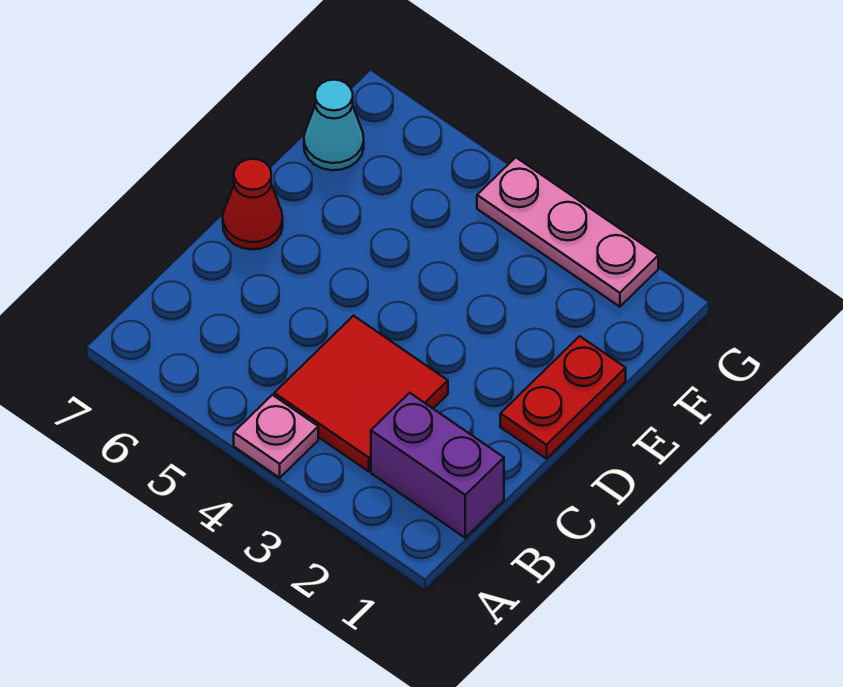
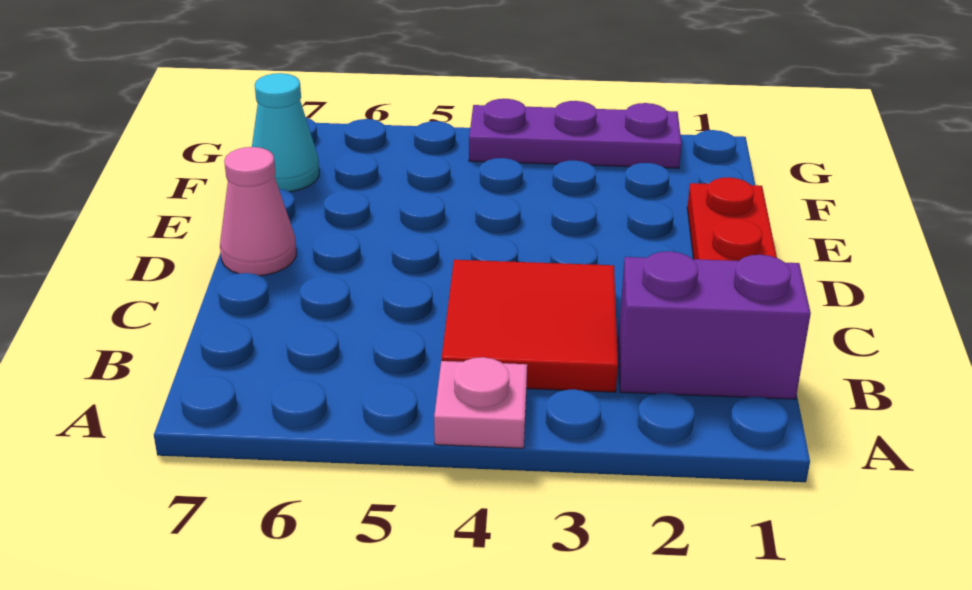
red 1x1 cone [223,159,283,249] -> pink 1x1 cone [220,147,296,276]
pink 1x3 plate [477,157,658,307] -> purple 1x3 plate [469,99,682,168]

